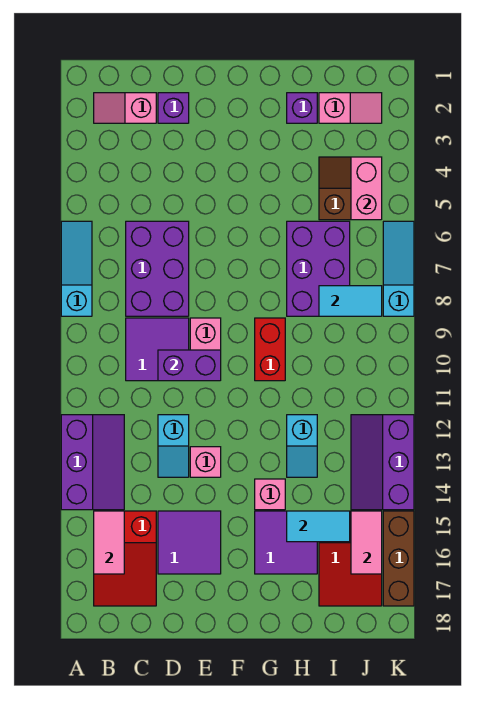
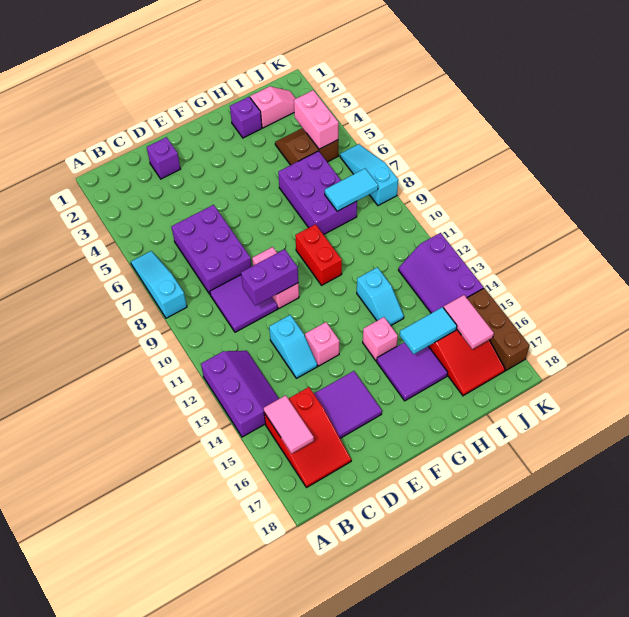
pink 1x2 slope [94,93,156,123] -> none

